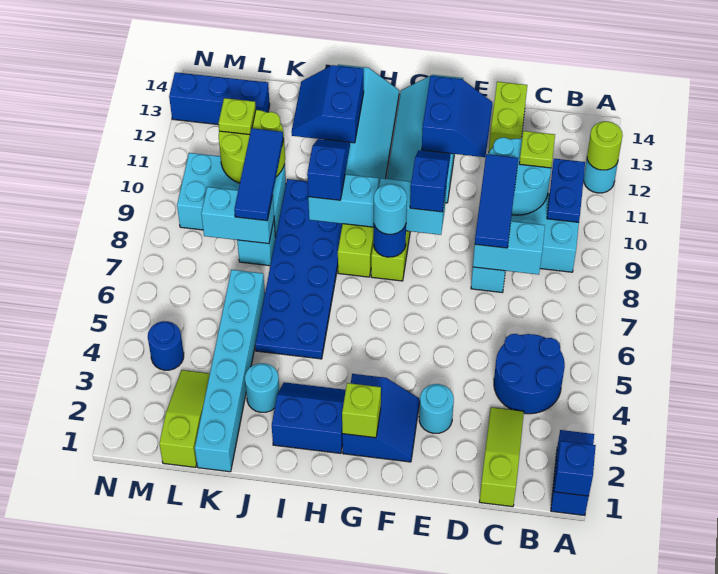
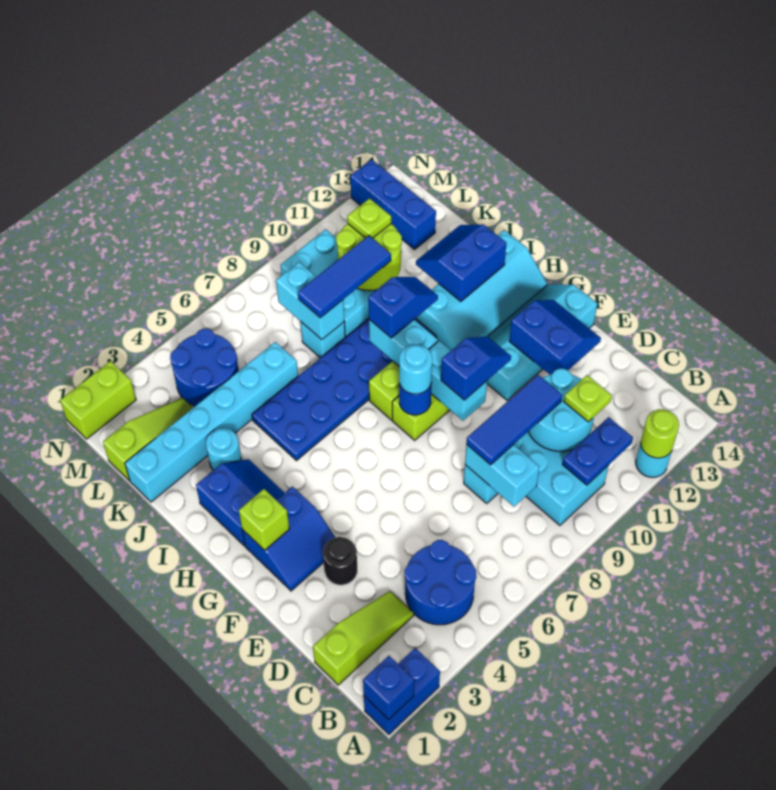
lime 1x2 brick [489,82,527,152] -> lime 1x2 brick moved to [60,361,136,439]
cyan 1x1 round brick [419,384,454,433] -> black 1x1 round brick [323,537,357,585]
blue 2x2 slope [422,76,492,157] -> blue 2x2 slope turned to [509,300,601,375]
blue 1x1 round brick [148,321,184,370] -> blue 2x2 round brick [170,329,239,406]

